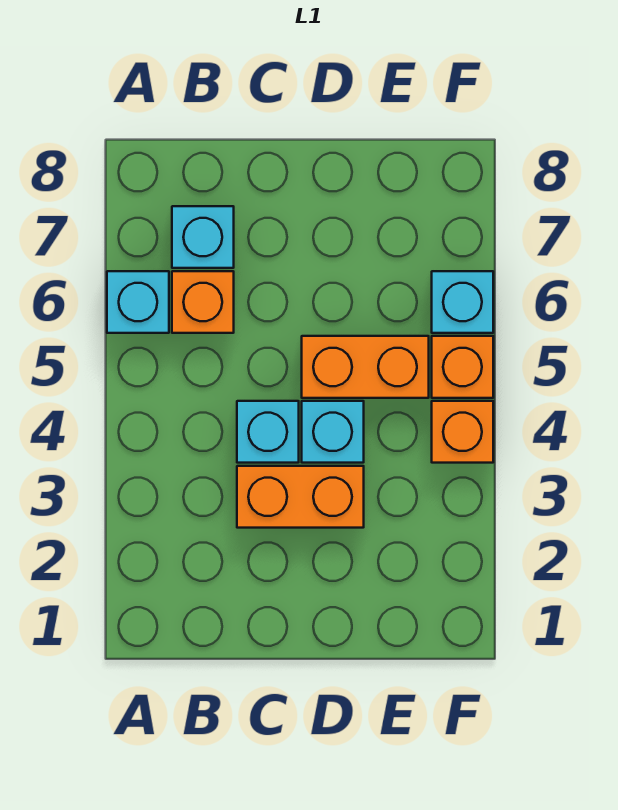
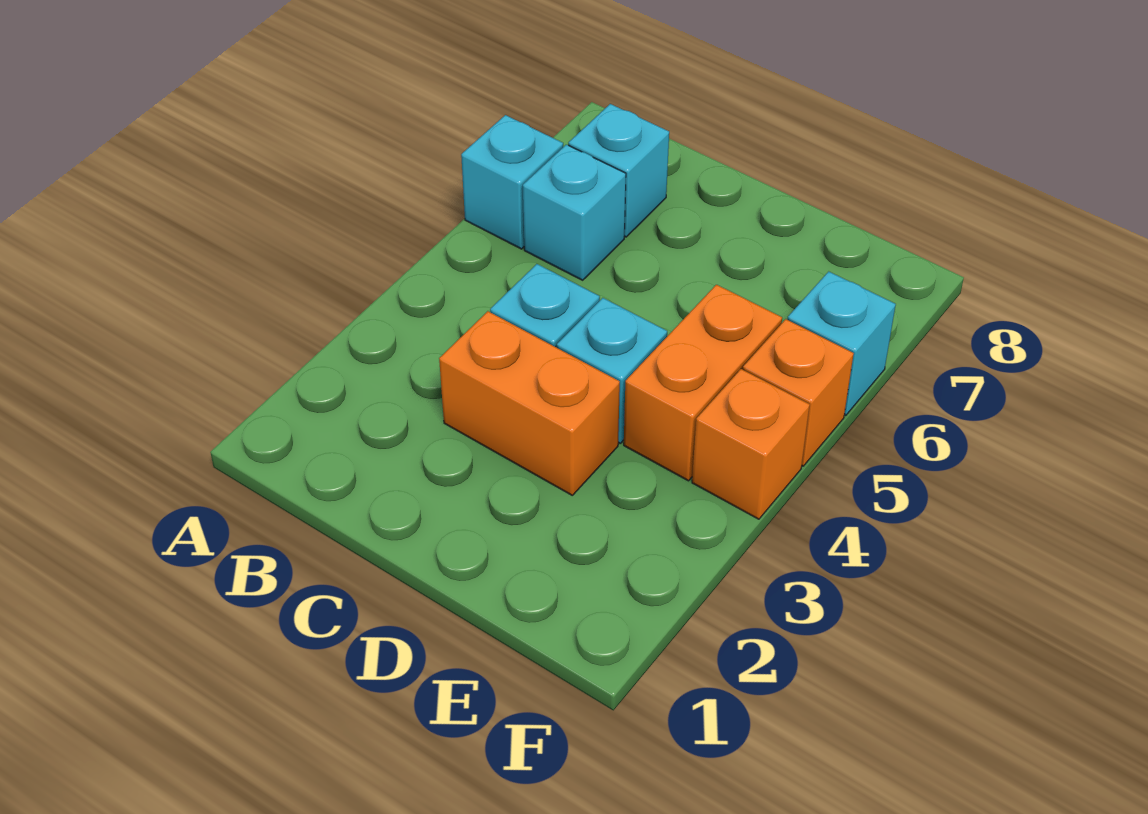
orange 1x1 brick [172,271,234,333] -> cyan 1x1 brick [523,145,626,280]
orange 1x2 brick [302,336,429,398] -> orange 1x2 brick turned to [624,285,782,481]

